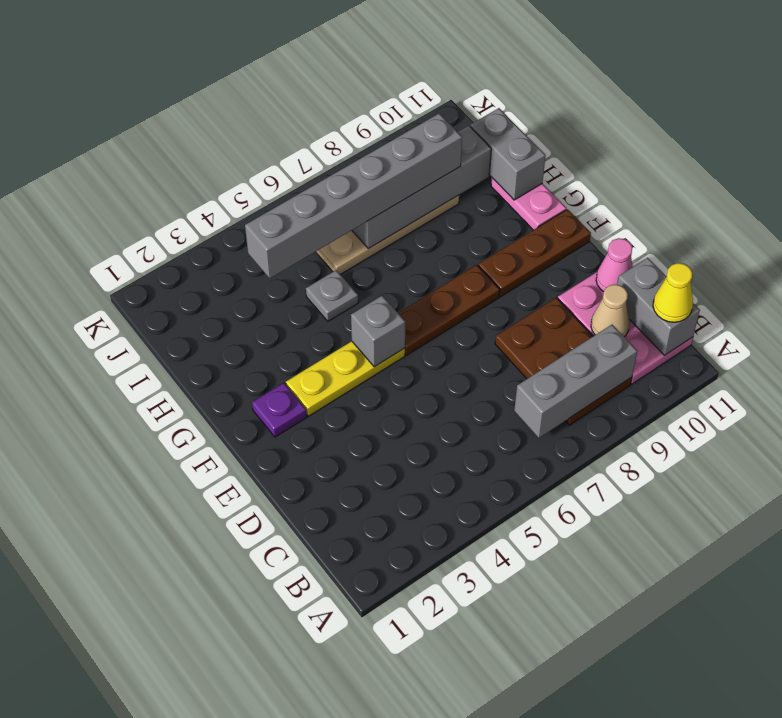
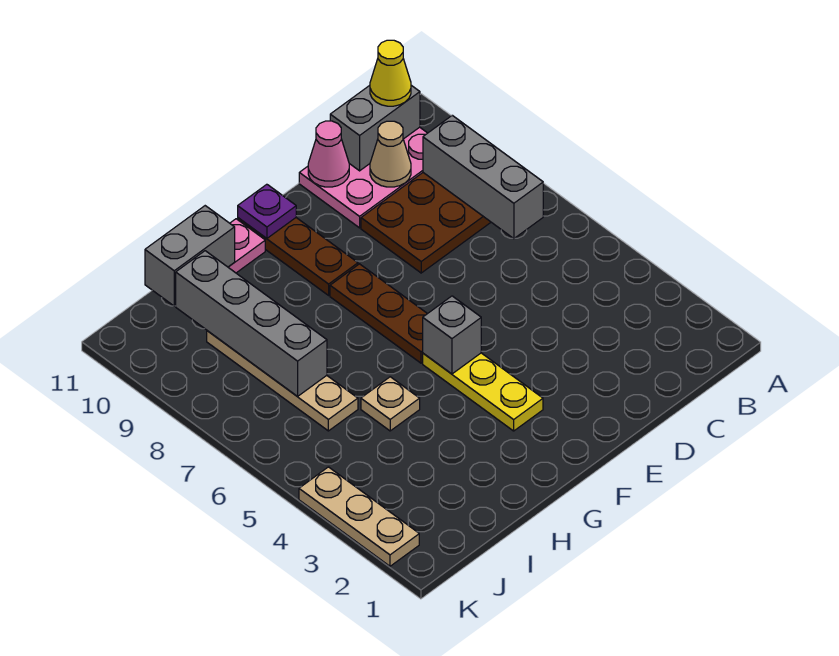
purple 1x1 plate [252,383,307,437] -> purple 1x1 plate moved to [238,184,296,238]
grey 1x1 plate [306,270,358,321] -> tan 1x1 plate [361,377,420,431]
grey 1x6 brick [245,113,462,278] -> none
none -> tan 1x3 plate [299,467,419,566]

